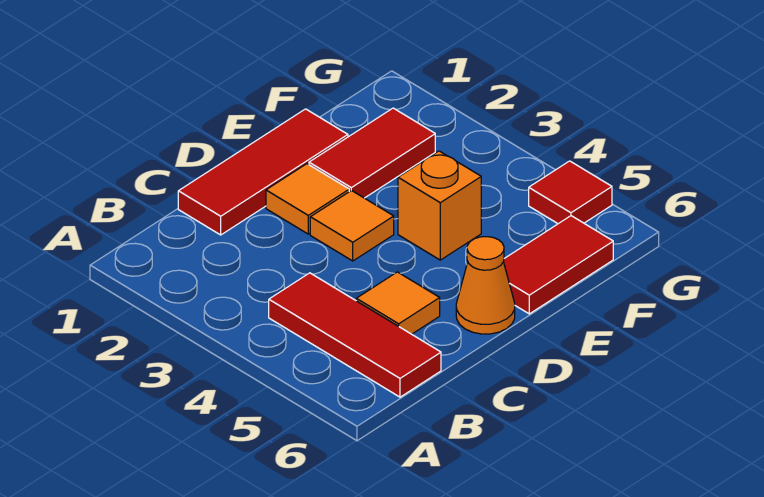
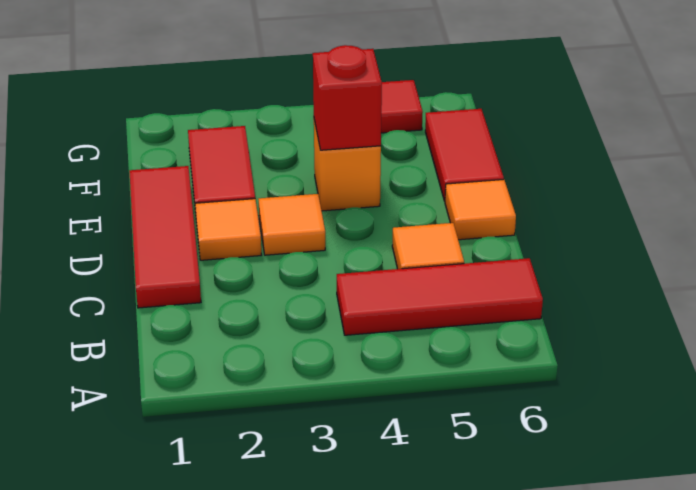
orange 1x1 cone [456,237,515,334] -> orange 1x1 tile [445,180,516,240]
none -> red 1x1 brick [313,45,382,150]

